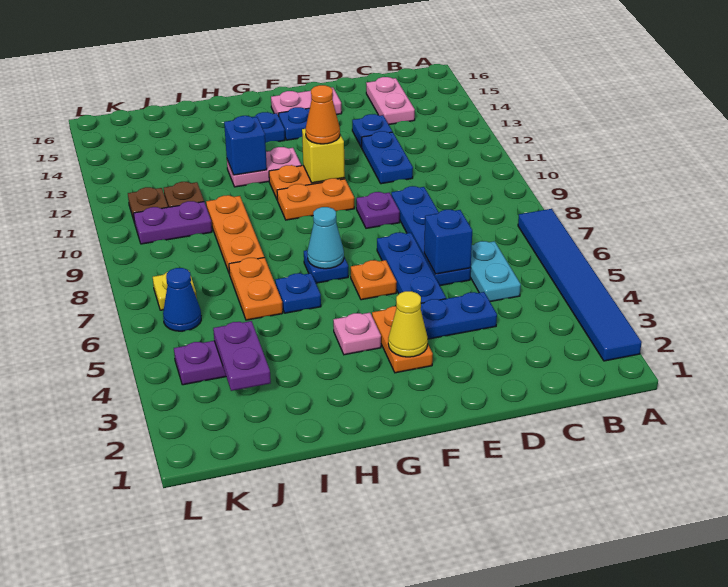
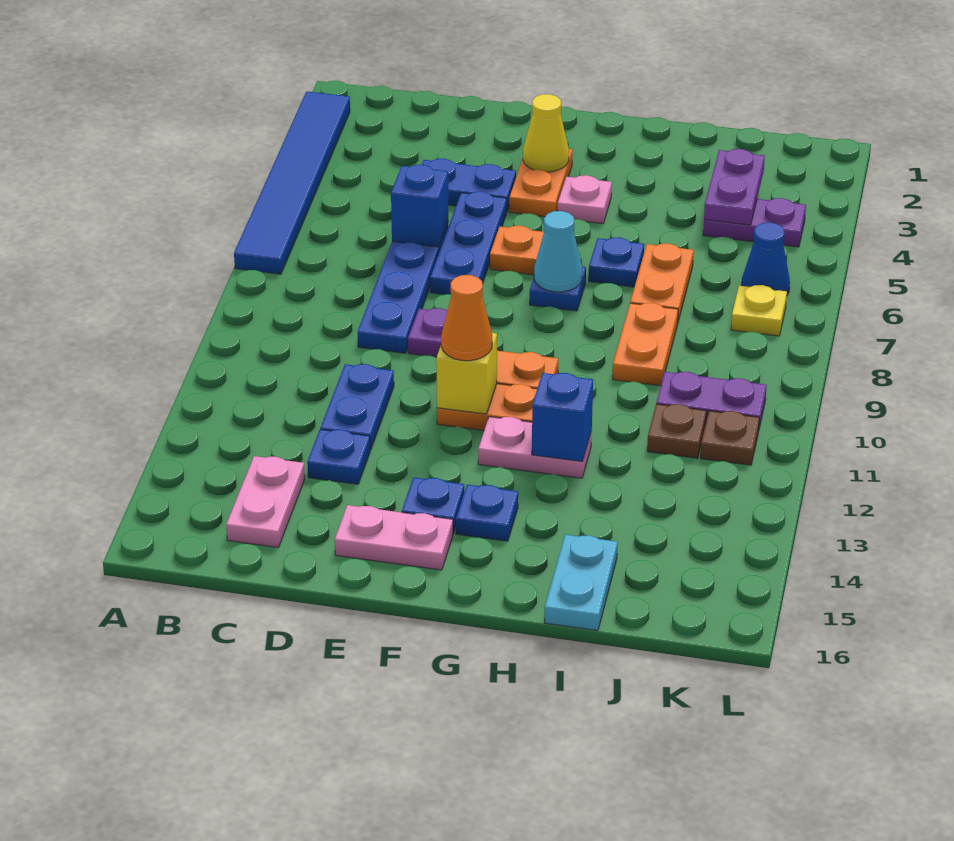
cyan 1x2 plate [470,241,521,302] -> cyan 1x2 plate moved to [544,535,618,631]
orange 1x3 plate [206,195,264,274] -> orange 1x2 plate [613,303,678,386]

